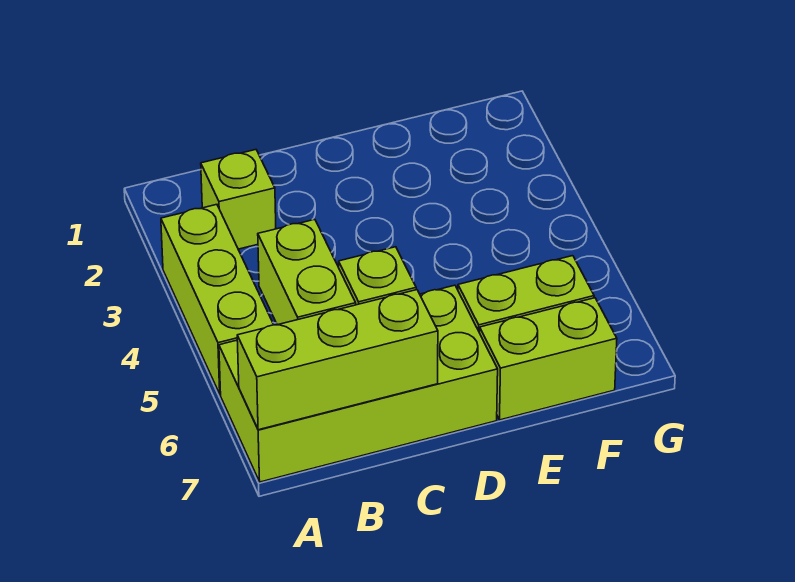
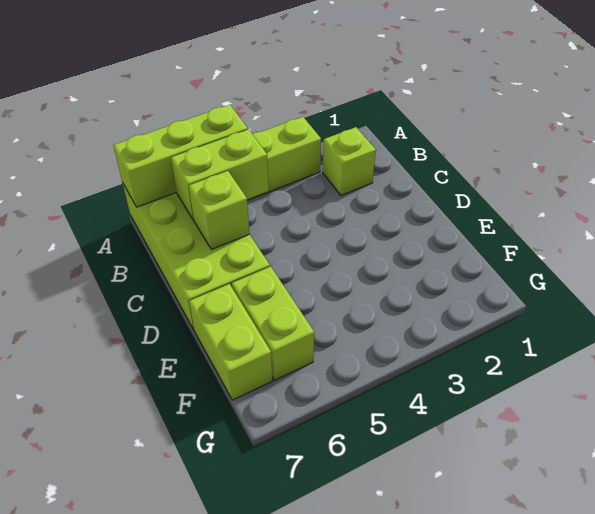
lime 1x3 brick [237,290,438,430] -> lime 1x3 brick turned to [113,105,248,207]

